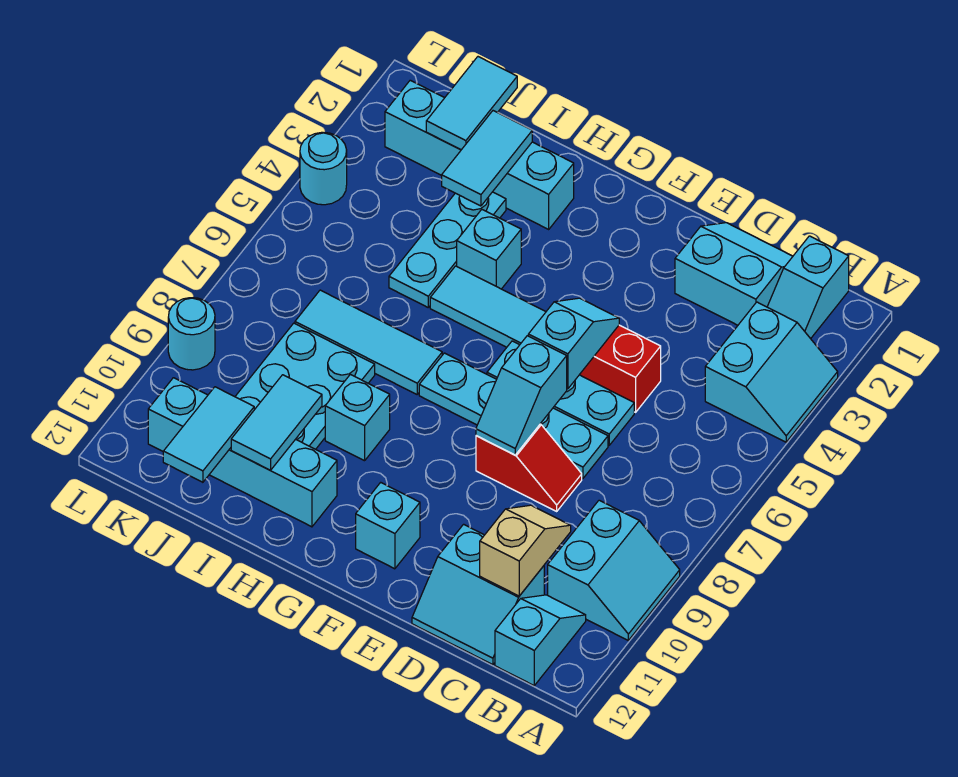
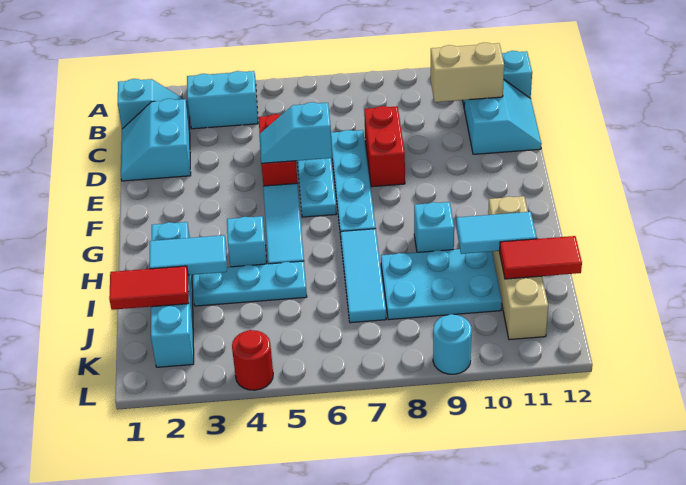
cyan 2x2 slope [548,500,680,640] -> none
tan 1x2 slope [480,505,571,596] -> tan 1x2 brick [431,43,504,102]
red 1x2 slope [476,424,582,511] -> red 1x2 brick [364,106,405,187]
cyan 1x2 slope [476,336,567,455] -> none
cyan 1x1 brick [356,482,420,569] -> none
cyan 1x4 brick [148,378,337,527] -> tan 1x4 brick [488,196,548,340]
cyan 1x2 tile [426,57,517,150] -> red 1x2 tile [109,266,189,310]
cyan 1x2 tile [163,387,254,482] -> red 1x2 tile [500,236,582,279]
cyan 1x1 round brick [300,132,347,205] -> red 1x1 round brick [232,330,273,390]

